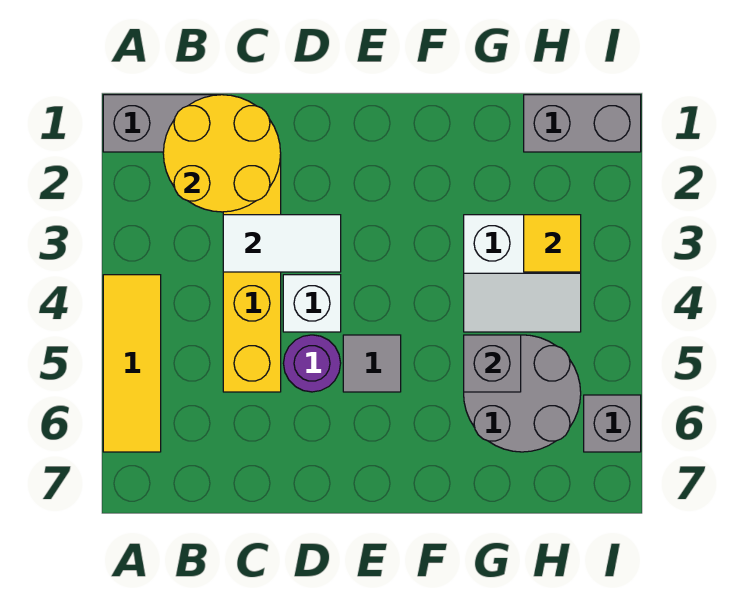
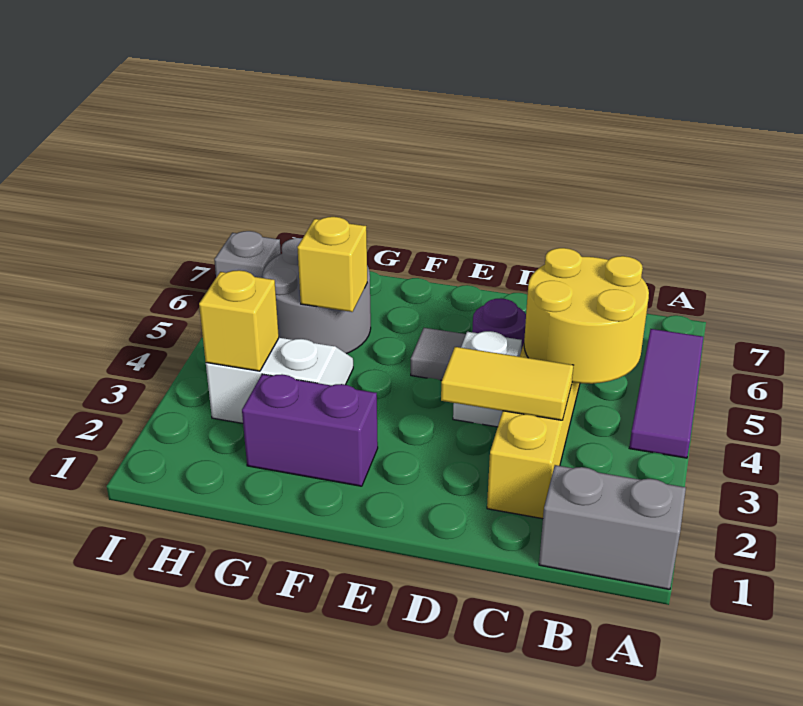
yellow 1x3 tile [103,275,161,452] -> purple 1x3 tile [629,329,703,458]
yellow 2x2 round brick [163,95,281,212] -> yellow 2x2 round brick moved to [524,248,649,384]
white 1x2 tile [223,215,341,272] -> yellow 1x2 tile [441,347,573,420]
none -> purple 1x2 brick [242,374,378,486]
grey 1x1 brick [464,335,521,392] -> yellow 1x1 brick [297,217,367,312]
grey 1x2 brick [524,95,641,152] -> none
yellow 1x1 tile [524,215,581,272] -> yellow 1x1 brick [199,270,279,371]

